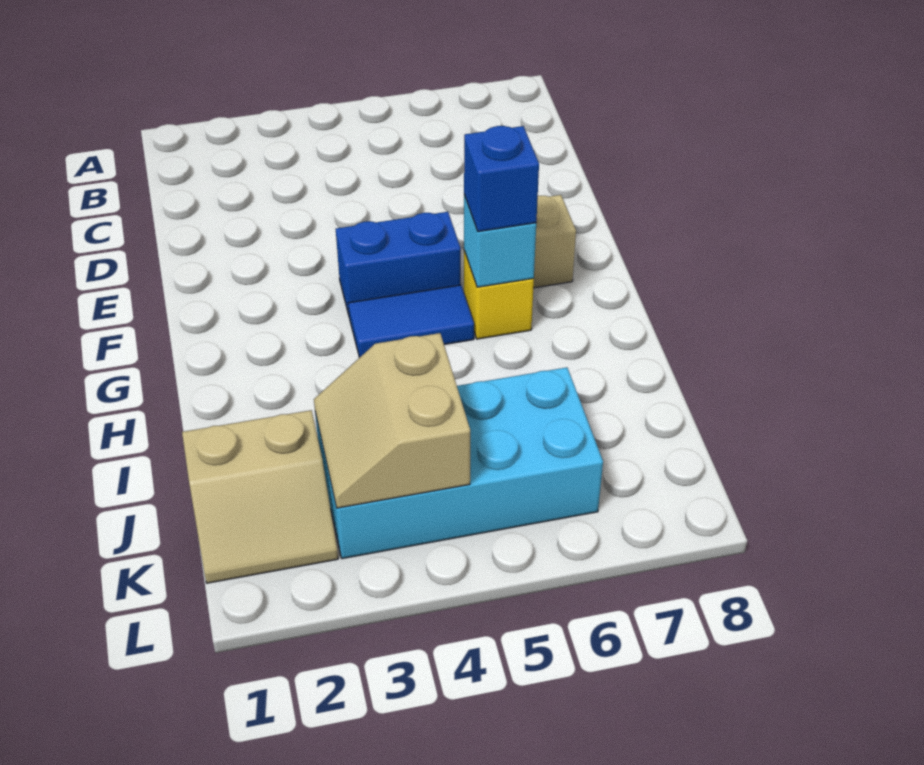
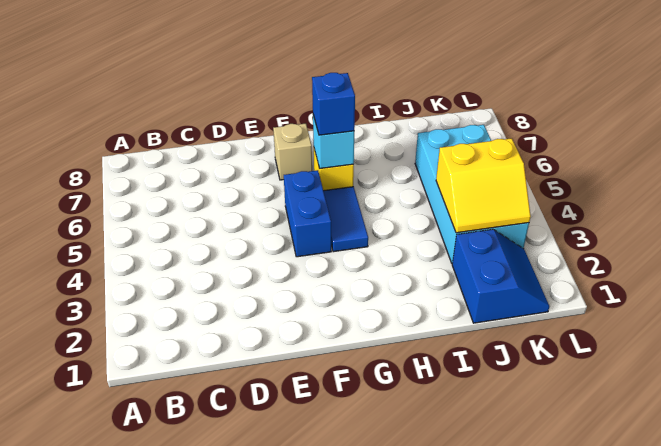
tan 2x2 slope [182,410,338,583] -> blue 2x2 slope [452,229,549,323]
tan 2x2 slope [314,333,470,508] -> yellow 2x2 slope [436,138,531,233]

